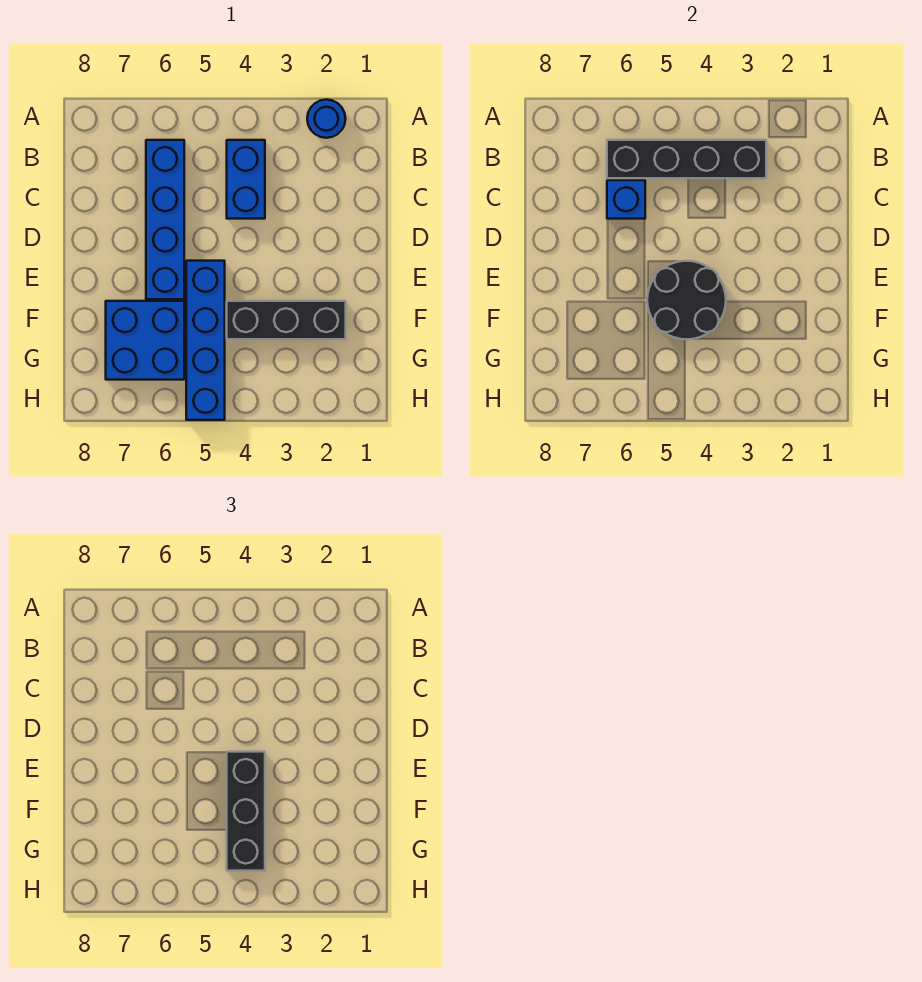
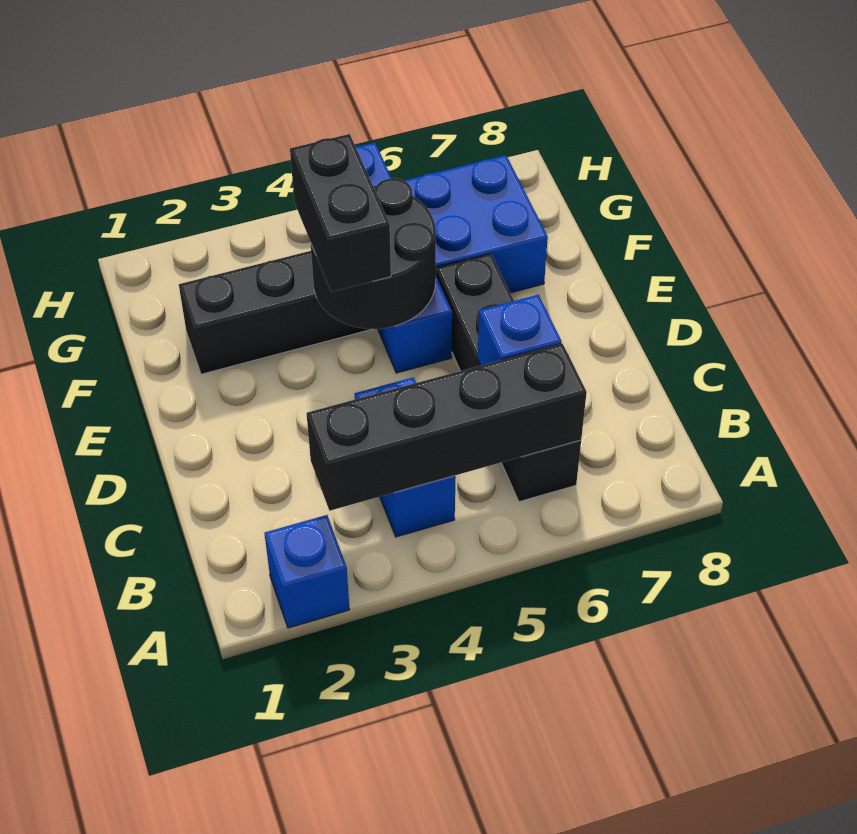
blue 1x1 round brick [307,100,346,138] -> blue 1x1 brick [265,515,350,628]
blue 1x4 brick [146,140,184,299] -> black 1x4 brick [436,254,581,502]
black 1x3 brick [227,752,265,871] -> black 1x2 brick [290,134,391,292]

